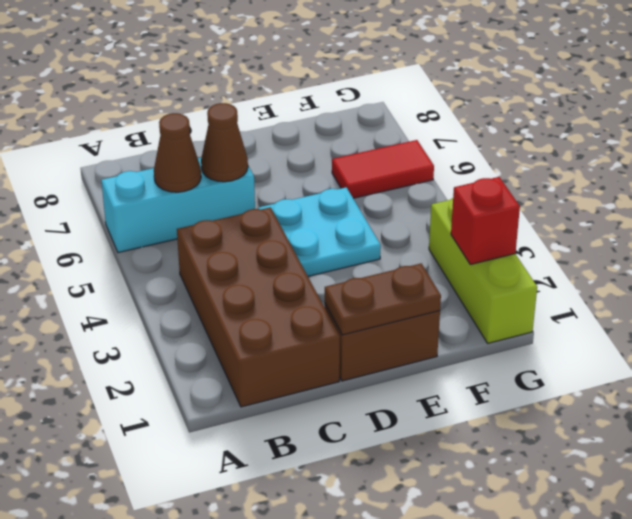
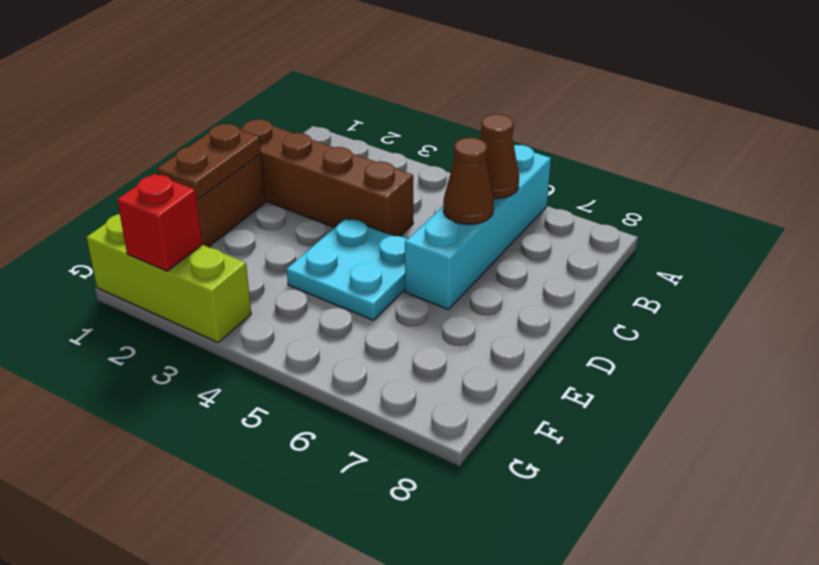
cyan 1x3 brick [101,158,255,253] -> cyan 1x4 brick [405,145,551,310]
brown 2x4 brick [177,207,340,407] -> brown 1x4 brick [240,120,413,236]
red 1x2 tile [332,140,434,198] -> none

